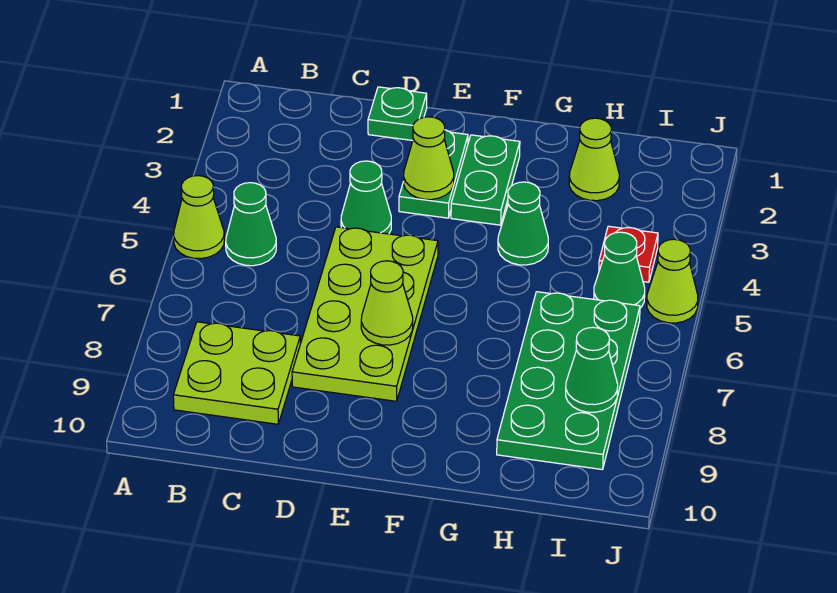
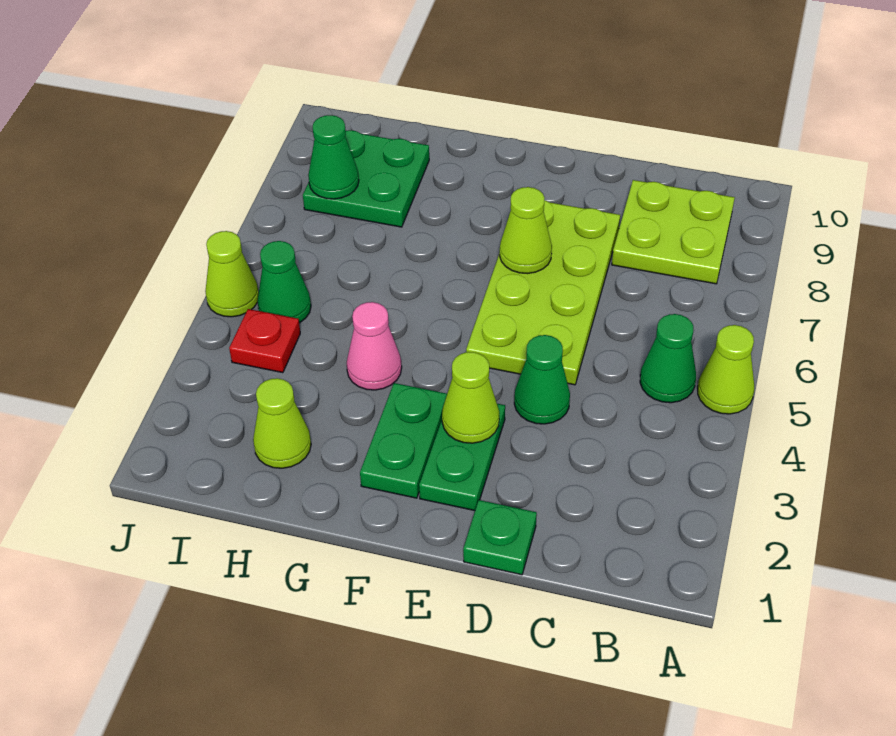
green 1x1 cone [498,182,548,265] -> pink 1x1 cone [347,302,402,390]
green 2x4 plate [497,292,640,470] -> green 2x2 plate [303,130,429,227]

